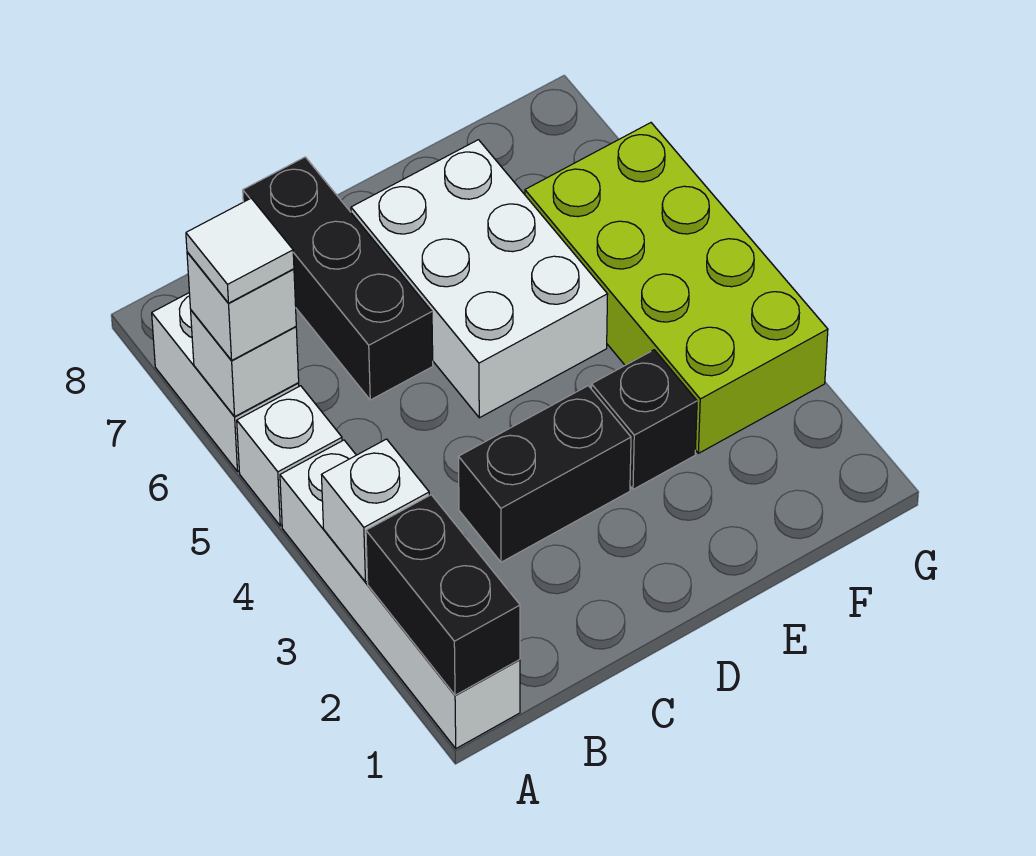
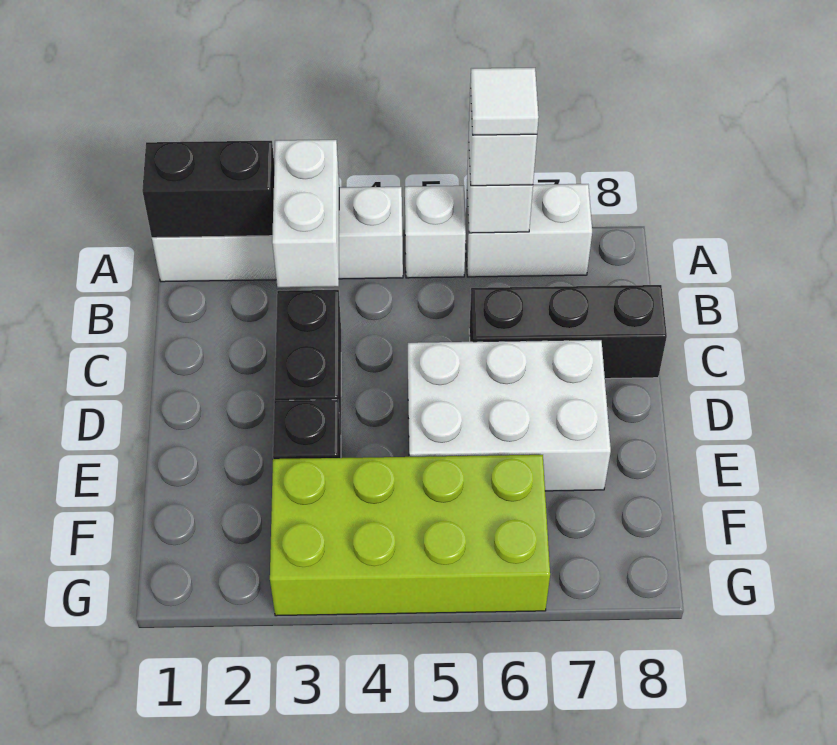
white 1x1 brick [322,439,429,582] -> white 1x2 brick [272,140,339,288]

